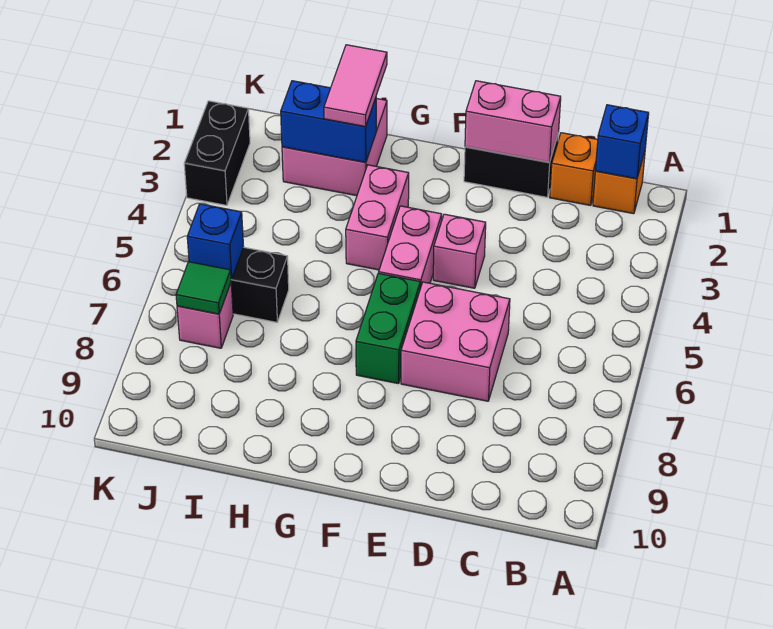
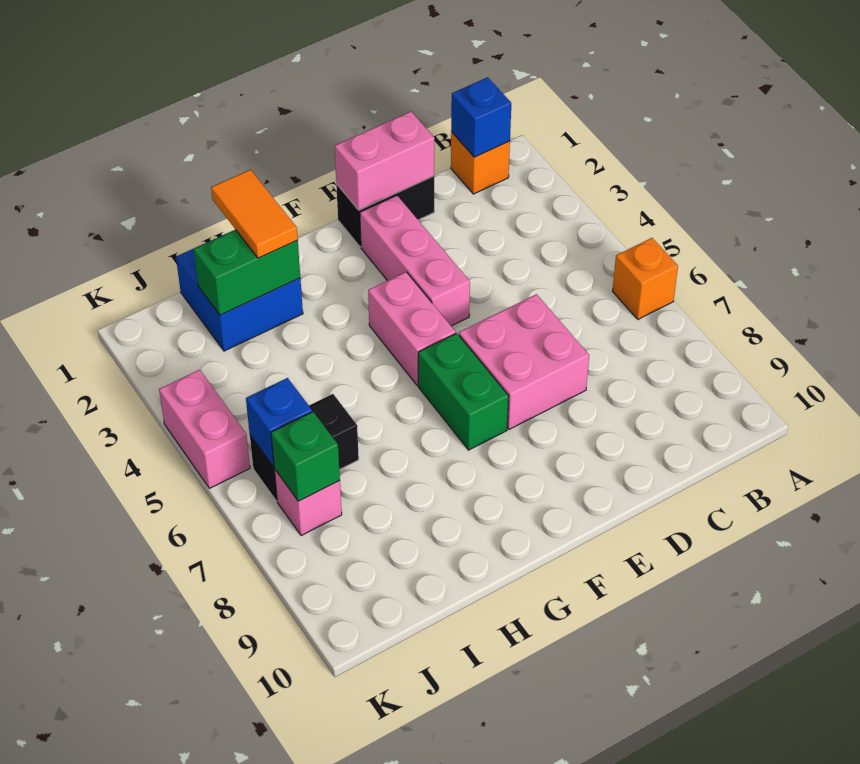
orange 1x1 brick [550,133,598,205] -> orange 1x1 brick moved to [613,238,678,319]
pink 1x1 brick [433,214,486,288] -> pink 1x3 brick [360,195,470,326]
pink 1x2 brick [346,165,409,270] -> pink 1x2 brick moved to [159,370,250,488]
pink 2x2 brick [282,98,387,196] -> blue 2x2 brick [176,237,303,351]
pink 1x2 tile [324,45,387,127] -> orange 1x2 tile [211,170,298,258]
blue 1x2 brick [281,81,376,162] -> green 1x2 brick [194,230,300,315]
green 1x1 tile [176,262,231,314] -> green 1x1 brick [271,412,340,501]
black 1x2 brick [184,101,250,205] -> none

